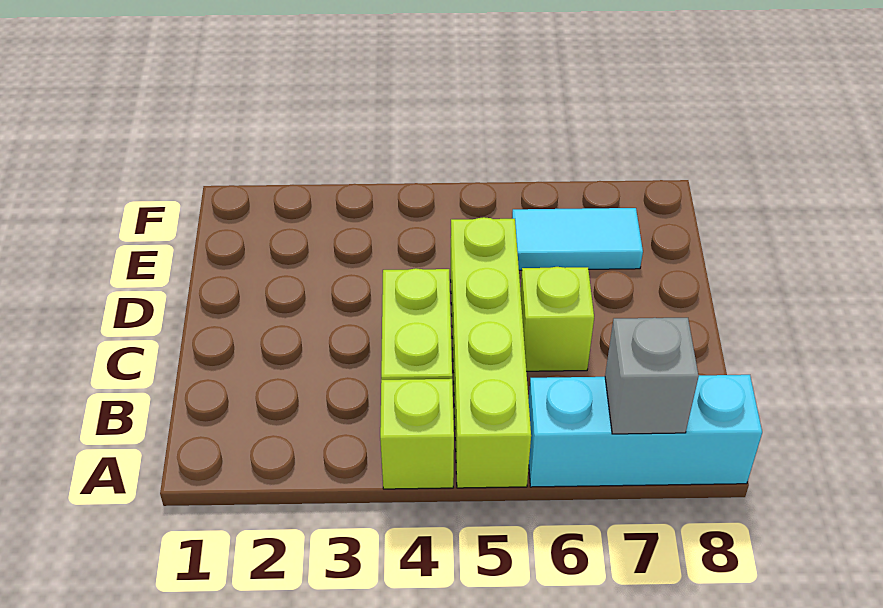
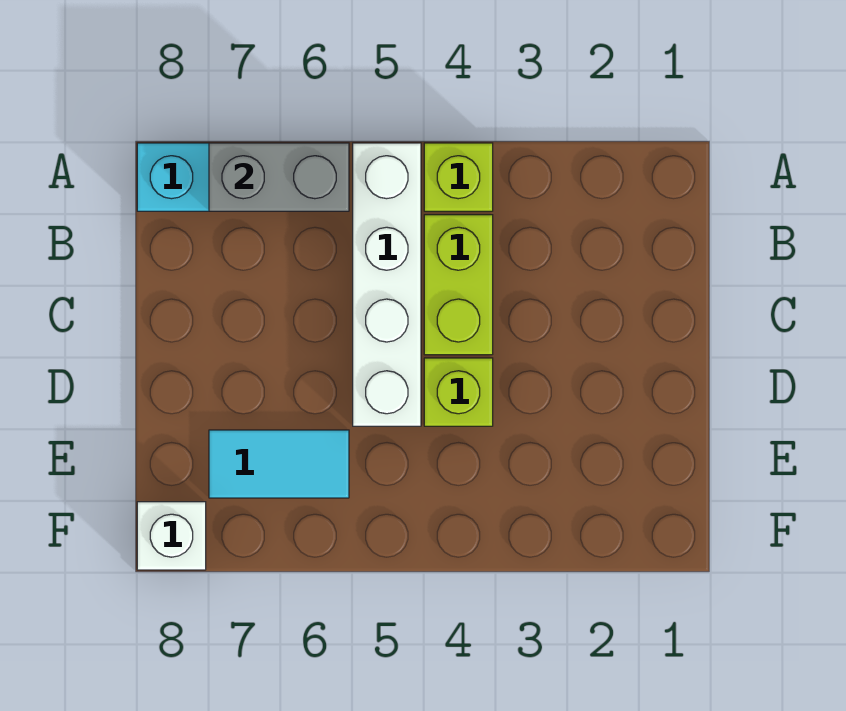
lime 1x4 brick [451,217,531,488] -> white 1x4 brick [353,143,421,426]
grey 1x1 brick [605,318,699,434] -> grey 1x2 brick [209,143,349,211]
lime 1x1 brick [520,267,594,371] -> lime 1x1 brick moved to [424,358,493,426]
none -> white 1x1 brick [137,502,206,570]

